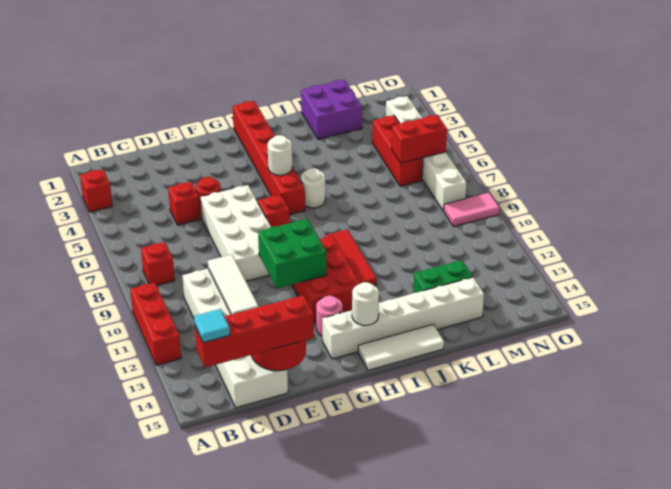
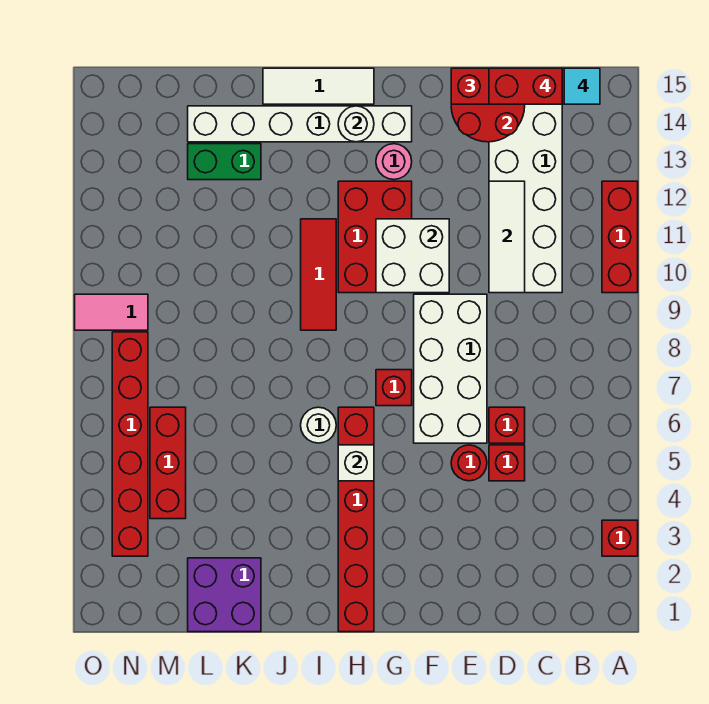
red 1x1 brick [141,242,175,285] -> red 1x1 brick moved to [489,407,525,443]
green 2x2 brick [258,219,327,288] -> white 2x2 brick [376,219,449,293]
white 1x1 round brick [267,135,292,175] -> white 1x1 brick [338,445,374,481]
red 1x2 brick [392,115,447,163] -> red 1x2 brick moved to [489,68,562,104]
white 1x6 brick [386,96,467,211] -> red 1x6 brick [112,332,148,556]

